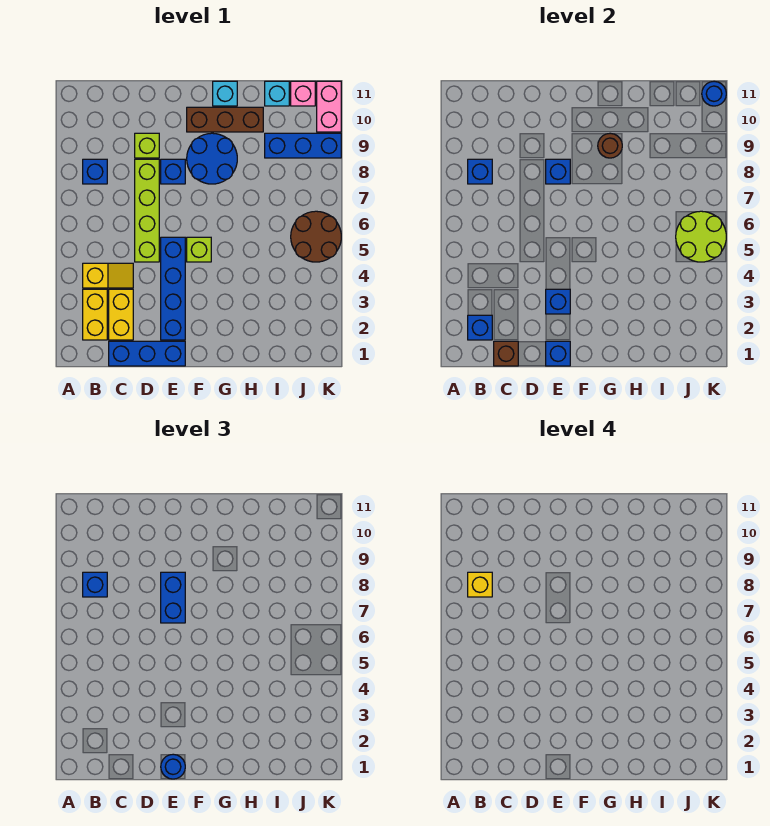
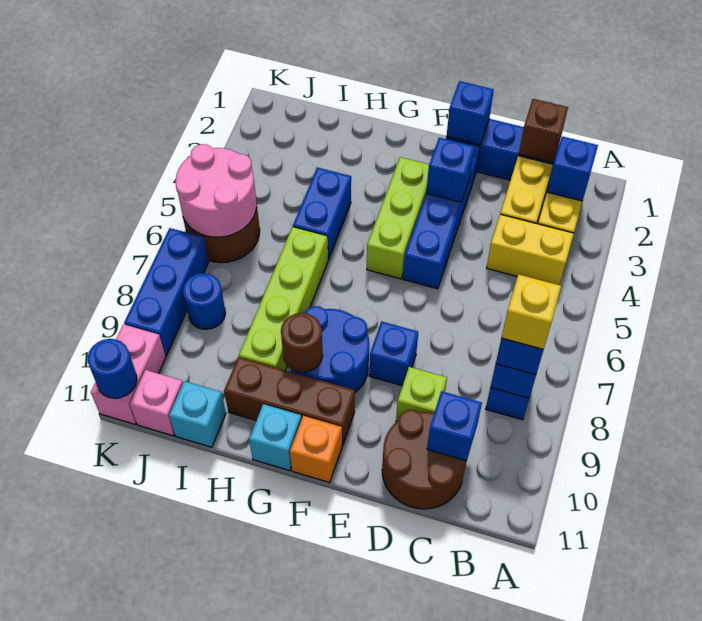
yellow 1x2 slope [83,263,133,288] -> yellow 1x2 brick [487,214,574,285]
none -> brown 2x2 round brick [382,410,467,509]
lime 1x4 brick [135,159,159,262] -> lime 1x4 brick moved to [239,227,329,370]
blue 1x1 round brick [161,754,185,779] -> blue 1x1 round brick moved to [183,273,225,329]
blue 1x2 brick [161,572,185,623] -> blue 1x2 brick moved to [293,167,351,259]
blue 1x1 brick [546,159,570,184] -> blue 1x1 brick moved to [427,391,482,461]
lime 1x1 brick [187,237,211,262] -> lime 1x3 brick [367,157,429,279]
none -> orange 1x1 brick [290,416,342,483]
blue 1x3 brick [265,133,341,158] -> blue 1x3 brick turned to [124,228,209,356]
lime 2x2 round brick [676,211,726,262] -> pink 2x2 round brick [176,144,257,237]

